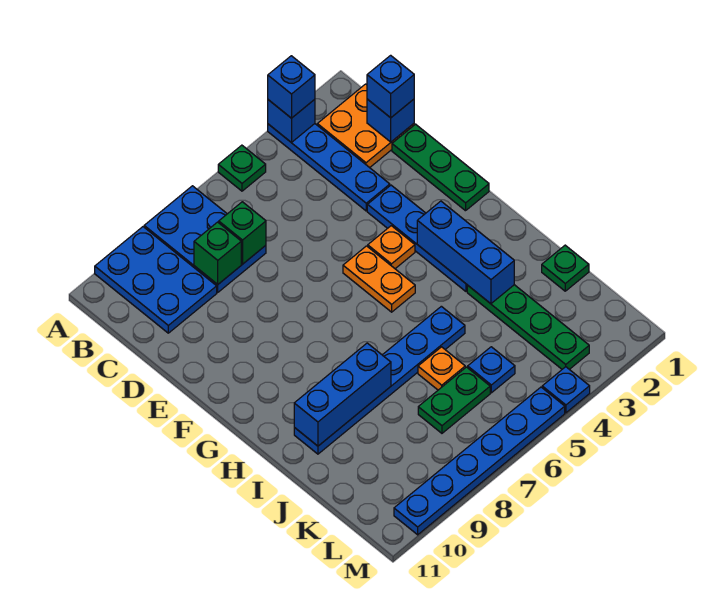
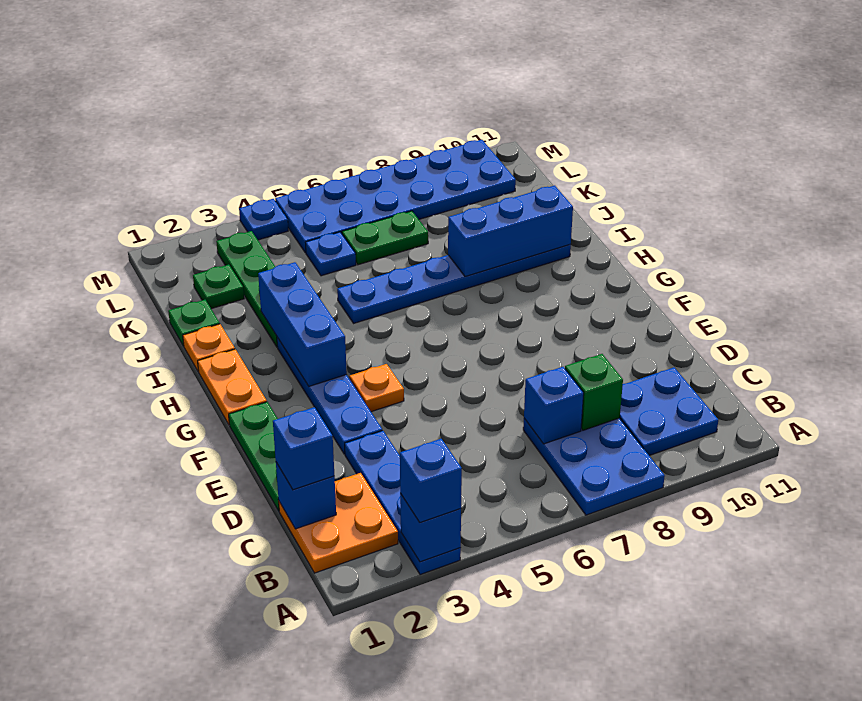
green 1x1 plate [218,145,266,191] -> green 1x1 plate moved to [193,265,244,309]
blue 2x3 plate [95,227,217,333] -> blue 2x2 plate [620,368,718,456]
green 1x1 brick [219,202,266,264] -> blue 1x1 brick [524,367,584,444]
orange 1x2 plate [343,246,415,312] -> orange 1x2 plate moved to [198,349,267,424]
orange 1x1 plate [418,347,465,390] -> orange 1x1 plate moved to [183,324,235,372]
blue 1x6 plate [394,387,565,535] -> blue 2x6 plate [275,140,516,253]

